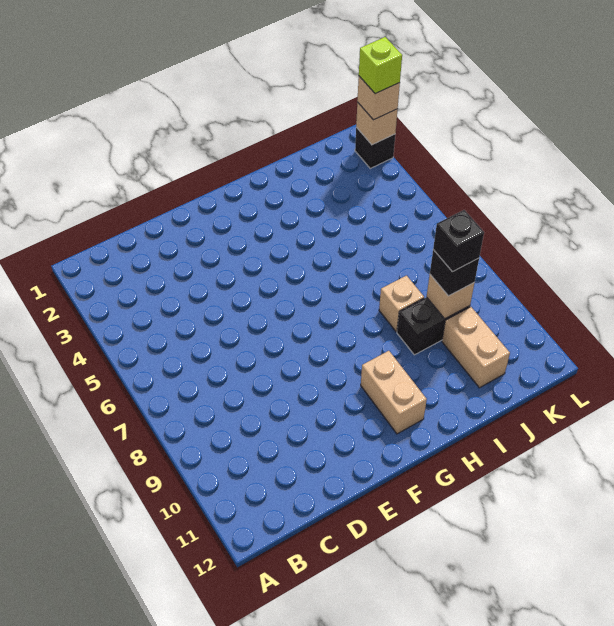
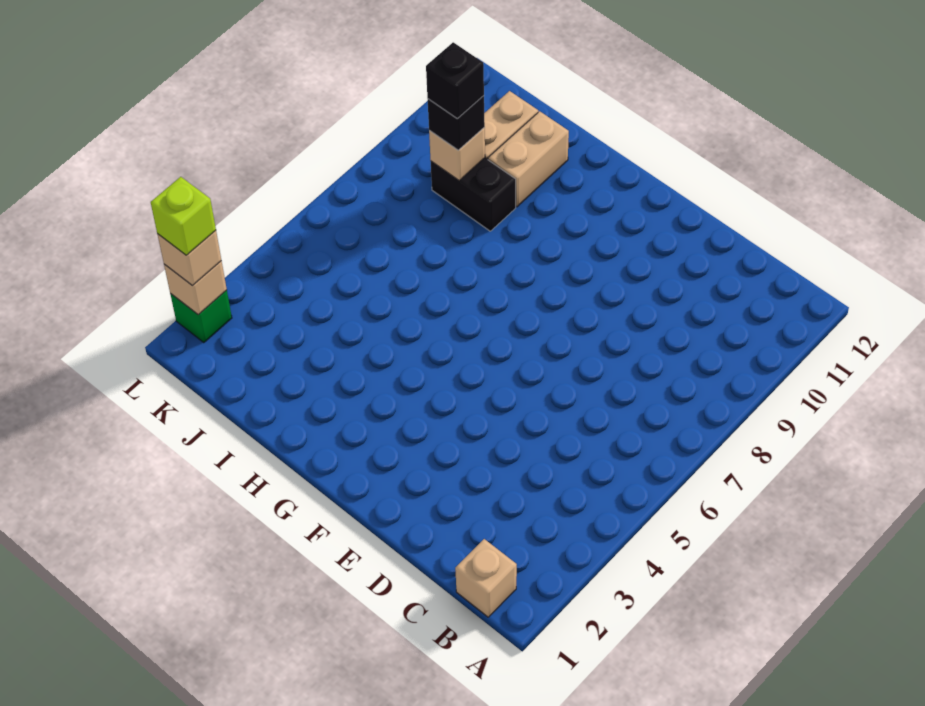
tan 1x2 brick [361,351,427,434] -> tan 1x2 brick moved to [488,111,569,207]
tan 1x1 brick [379,276,424,332] -> tan 1x1 brick moved to [455,539,517,617]
black 1x1 brick [355,128,395,168] -> green 1x1 brick [170,290,232,343]

